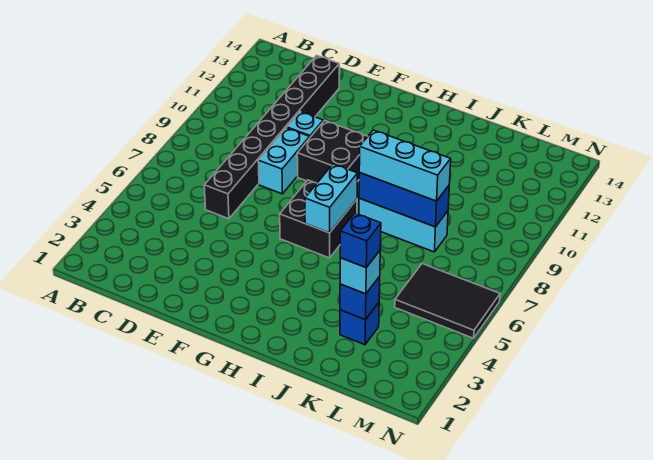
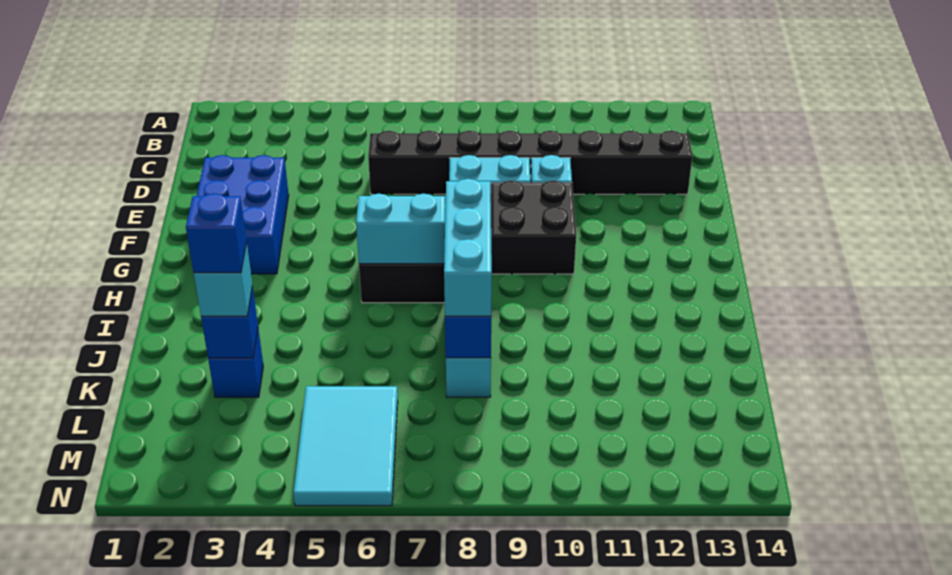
none -> blue 2x3 brick [197,155,289,274]
black 2x3 tile [395,264,500,338] -> cyan 2x3 tile [294,386,398,506]

